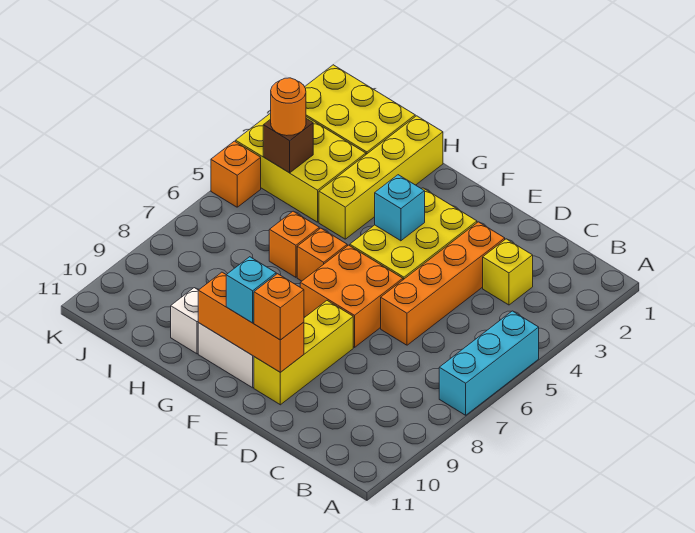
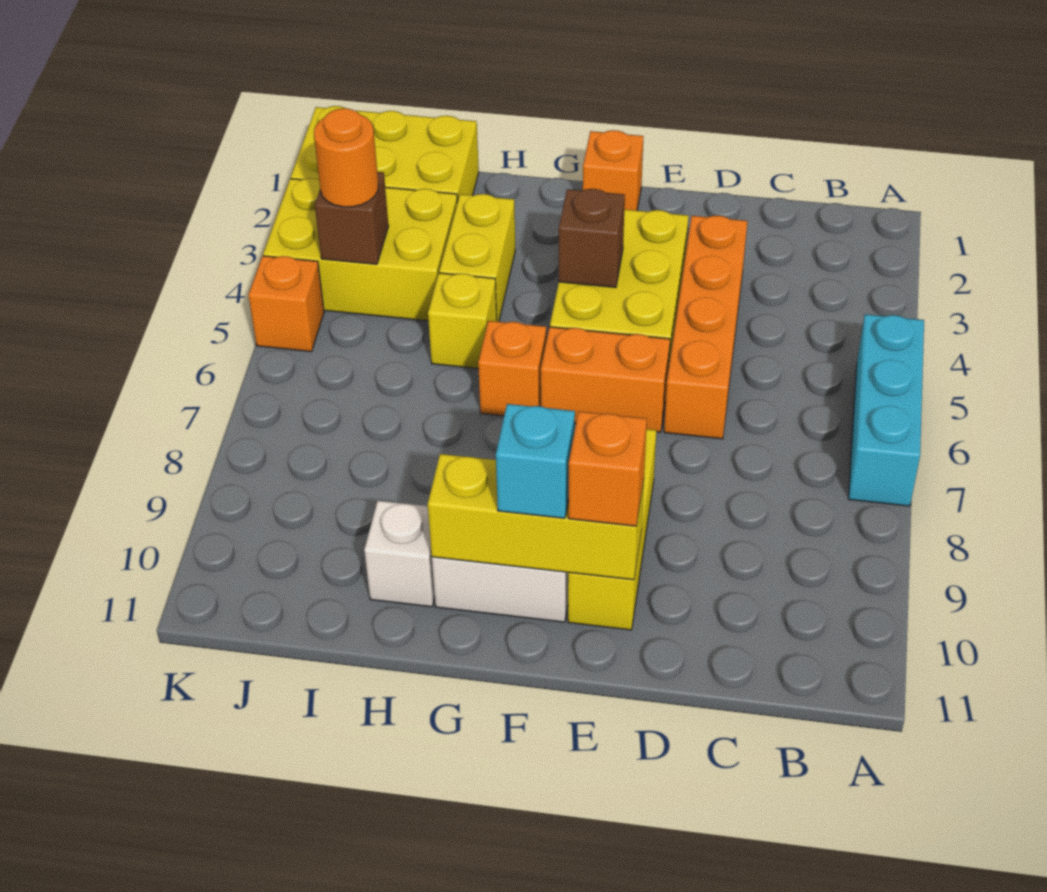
yellow 1x1 brick [483,239,533,305] -> yellow 1x1 brick moved to [428,273,497,369]
orange 2x2 brick [300,245,403,347] -> orange 1x2 brick [541,327,670,432]
orange 1x3 brick [198,272,304,372] -> yellow 1x3 brick [428,454,644,580]
cyan 1x1 brick [375,175,425,241] -> brown 1x1 brick [559,189,625,288]
yellow 1x4 brick [319,116,443,239] -> yellow 1x2 brick [439,194,516,322]
orange 1x1 brick [269,211,319,277] -> orange 1x1 brick moved to [583,130,643,211]

